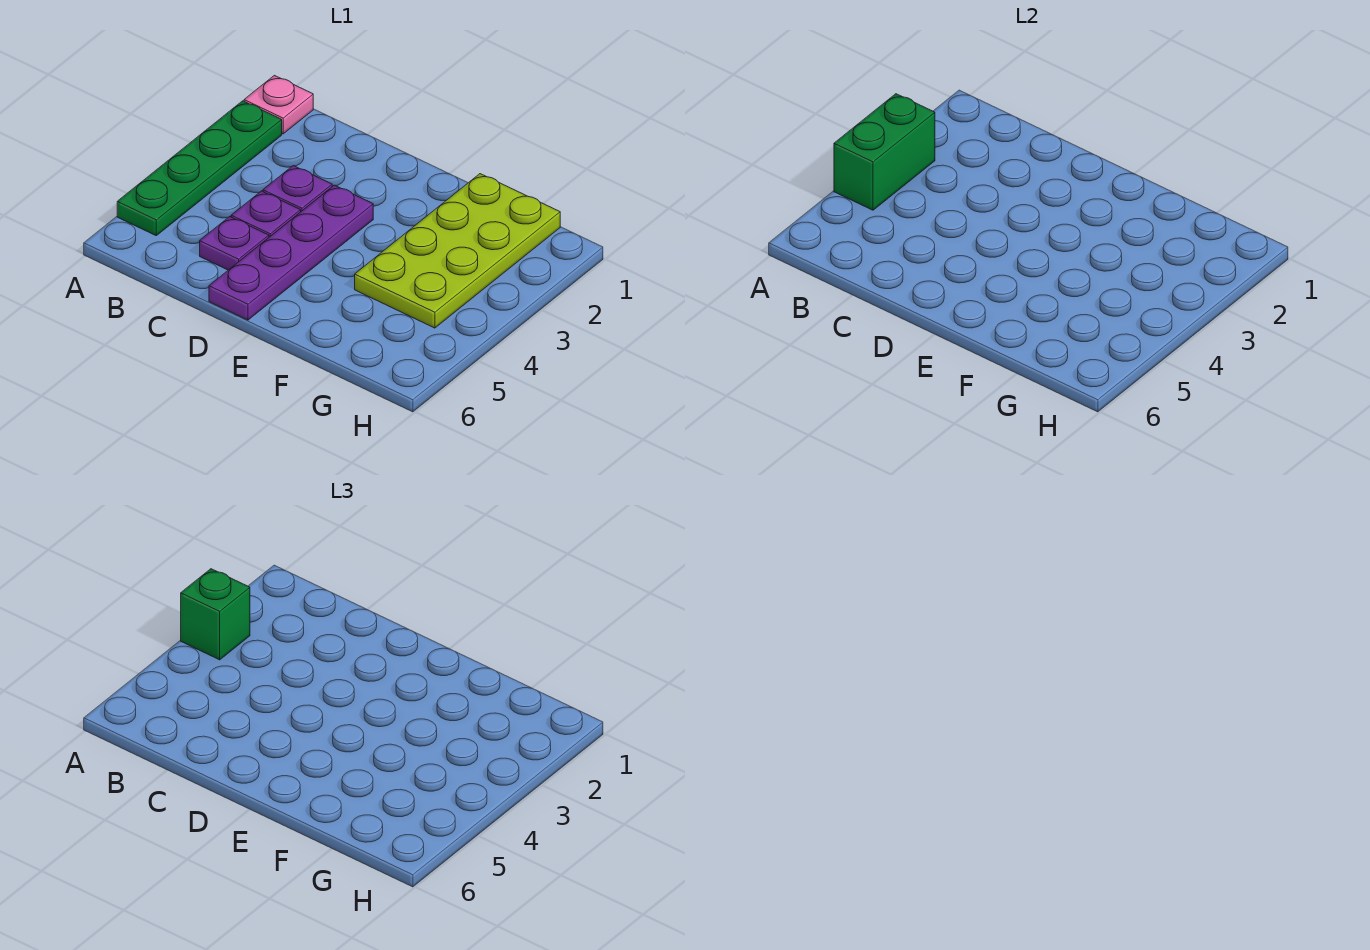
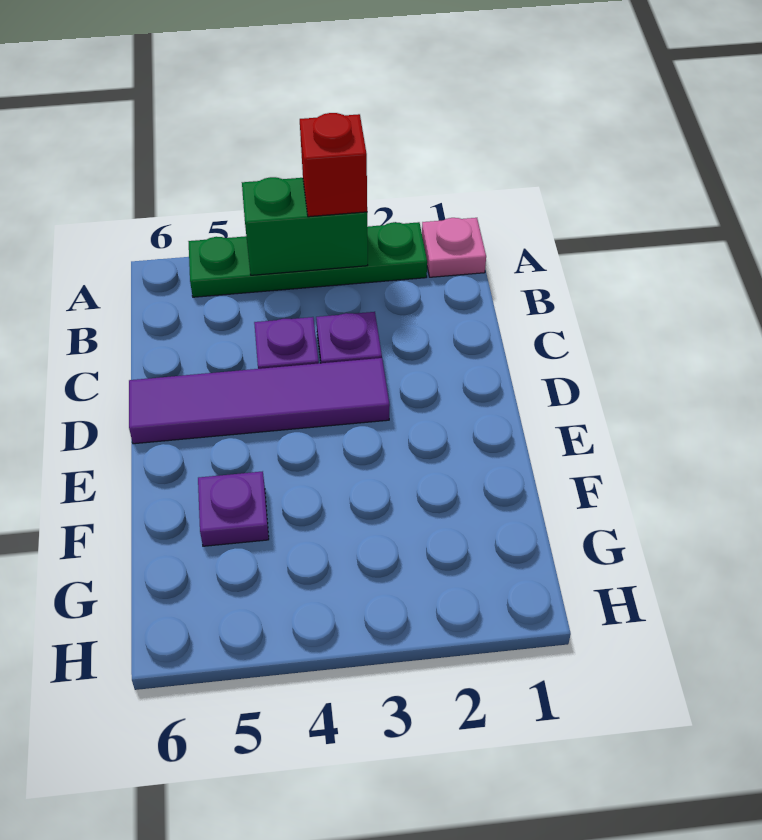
green 1x1 brick [181,569,250,660] -> red 1x1 brick [300,113,367,217]
purple 1x1 plate [200,217,269,270] -> purple 1x1 plate moved to [198,471,269,546]
purple 1x4 plate [209,185,373,320] -> purple 1x4 tile [129,358,390,444]
lime 2x4 plate [355,174,560,328] -> none

